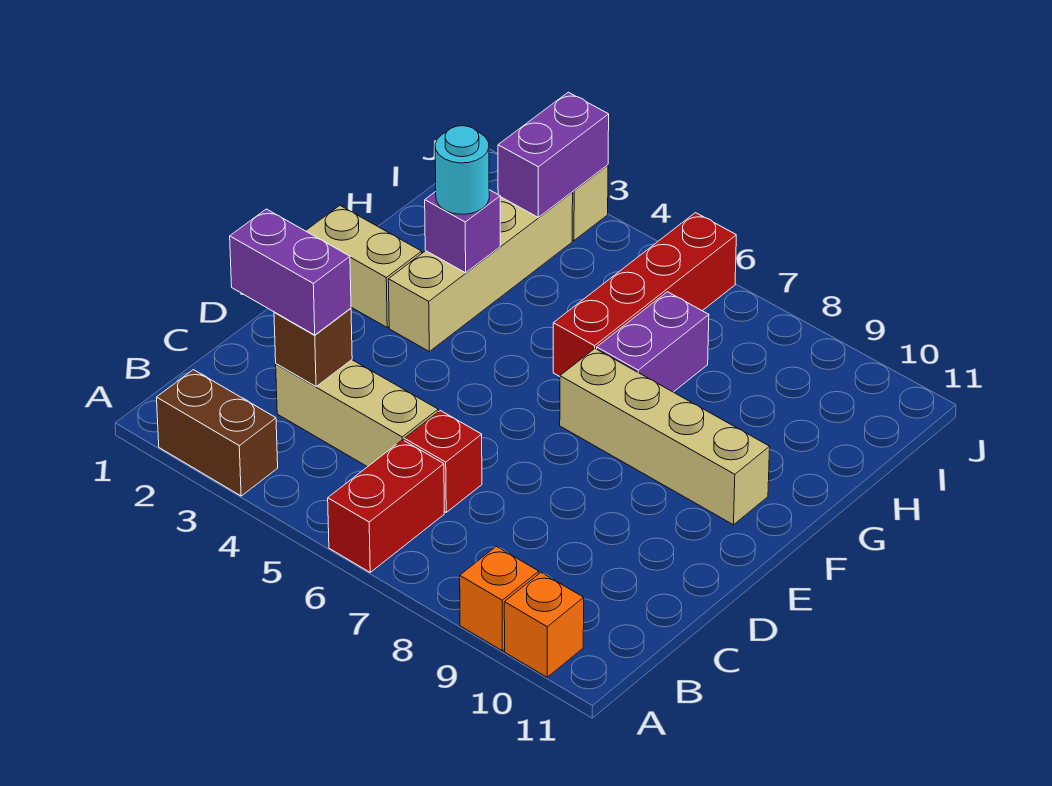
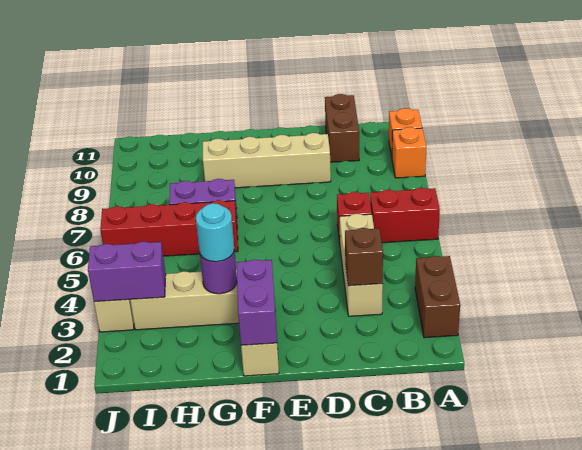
purple 1x2 brick [230,209,351,335] -> purple 1x2 brick moved to [236,260,277,345]
none -> brown 1x2 brick [325,94,359,162]
tan 1x4 brick [560,349,770,525] -> tan 1x4 brick turned to [203,133,331,188]
purple 1x1 brick [425,190,500,273] -> purple 1x1 round brick [200,250,237,294]

